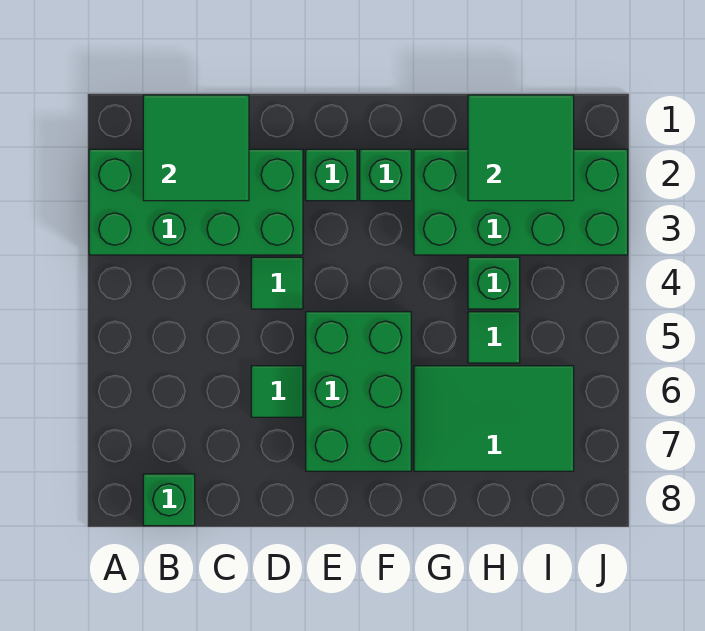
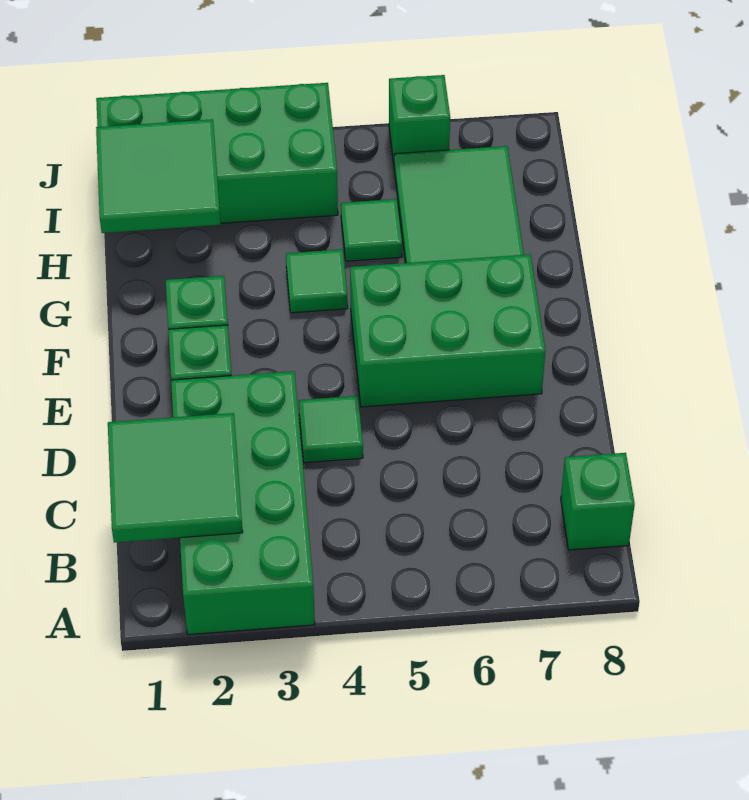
green 1x1 tile [251,366,303,417] -> green 1x1 tile moved to [286,249,348,313]
green 2x4 brick [414,149,628,255] -> green 2x4 brick turned to [96,83,338,223]
green 1x1 brick [468,257,520,309] -> green 1x1 brick moved to [389,75,450,163]

